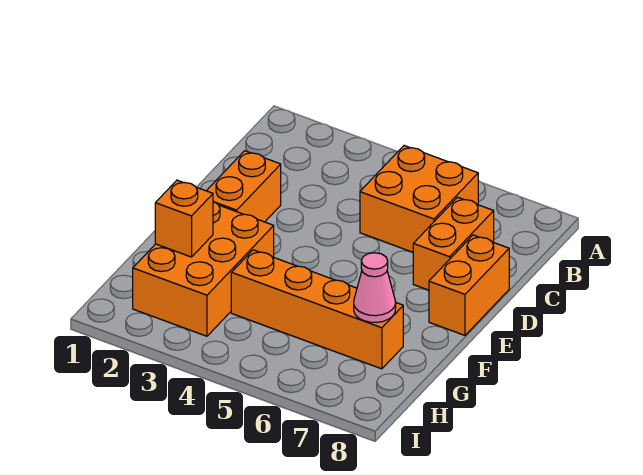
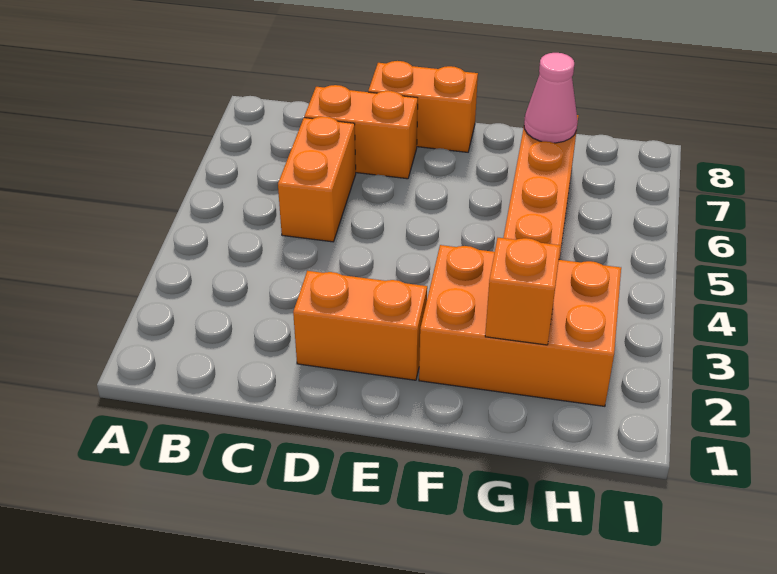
orange 2x2 brick [360,146,478,252] -> orange 1x2 brick [278,117,356,242]

